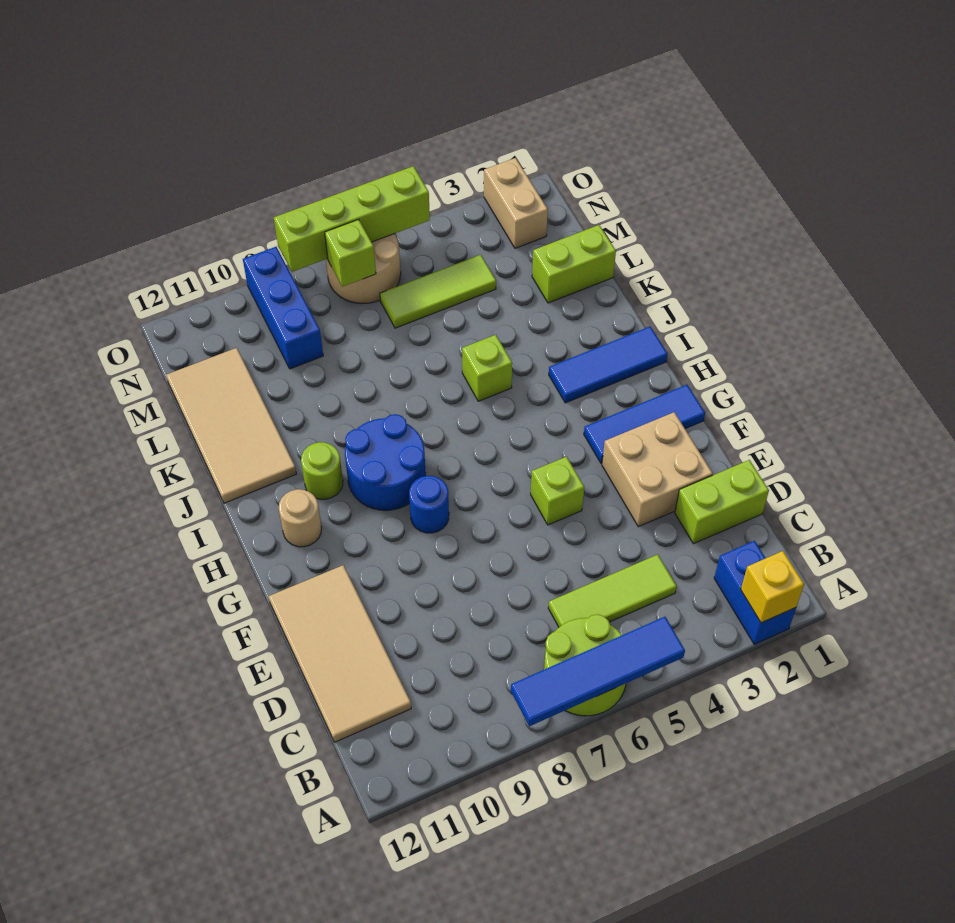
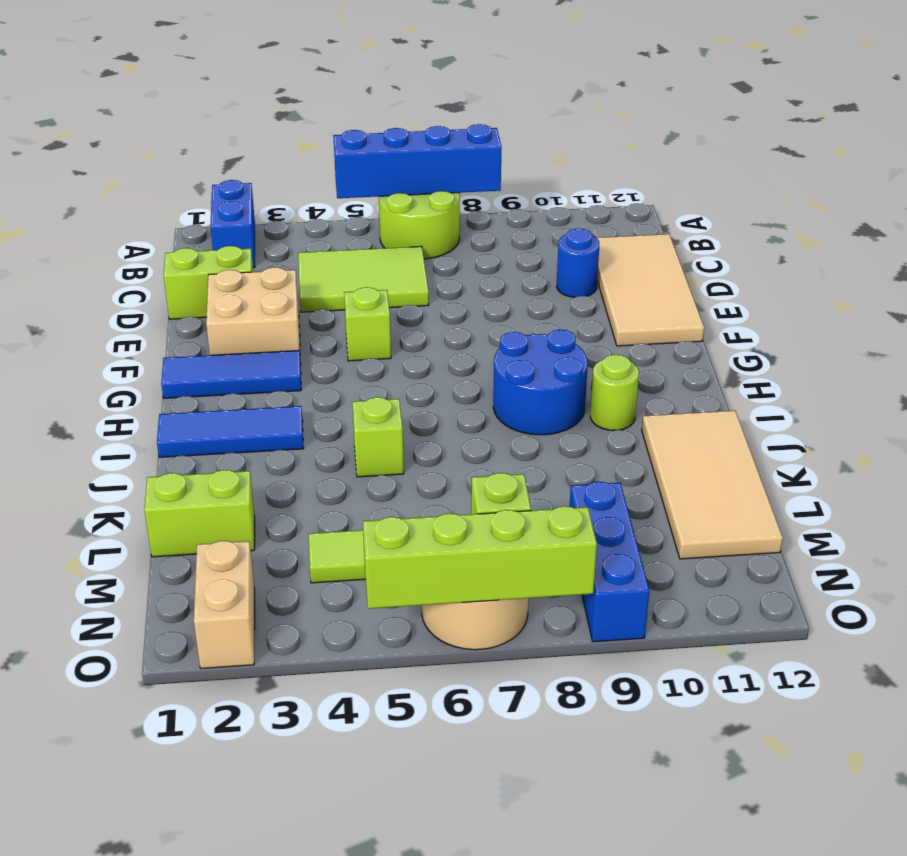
yellow 1x1 brick [741,551,804,623] -> none
blue 1x4 tile [511,617,685,726] -> blue 1x4 brick [333,124,502,198]
lime 1x3 tile [548,555,677,627] -> lime 2x3 tile [298,246,429,312]
blue 1x1 round brick [409,476,449,533] -> blue 1x1 round brick moved to [557,229,599,297]
tan 1x1 round brick [279,489,322,547] -> none

